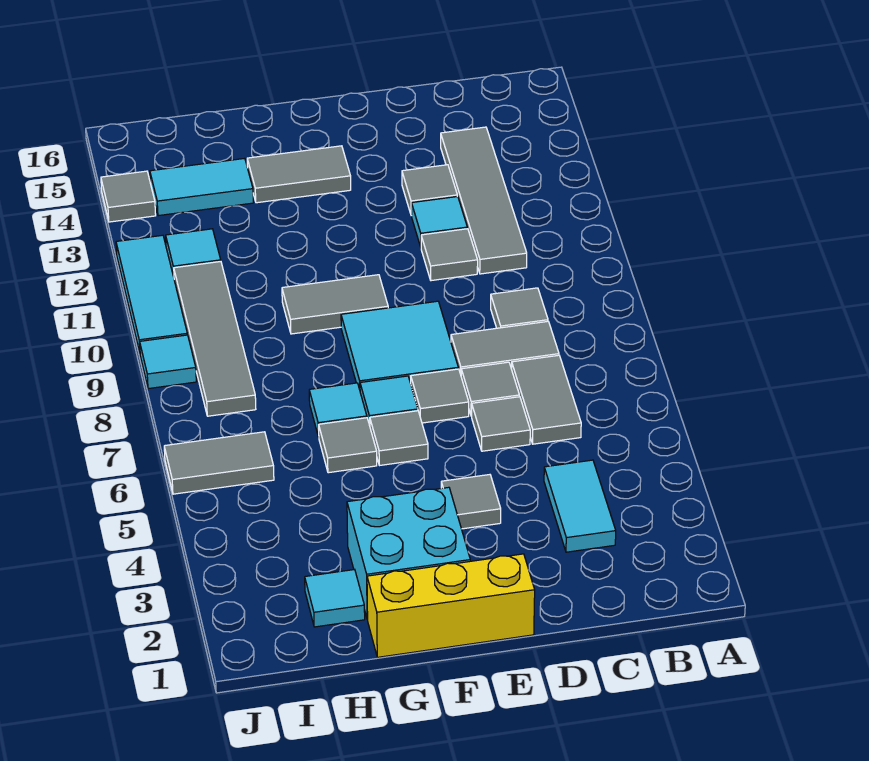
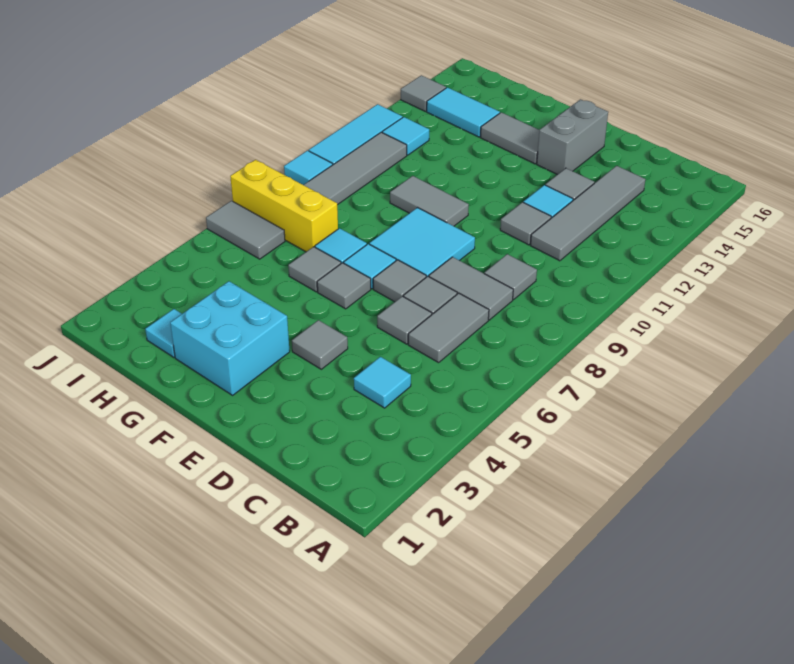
cyan 1x2 tile [544,460,616,552] -> cyan 1x1 tile [354,357,411,408]
yellow 1x3 brick [367,554,535,657] -> yellow 1x3 brick moved to [230,160,338,252]
none -> grey 1x2 brick [537,99,608,175]

